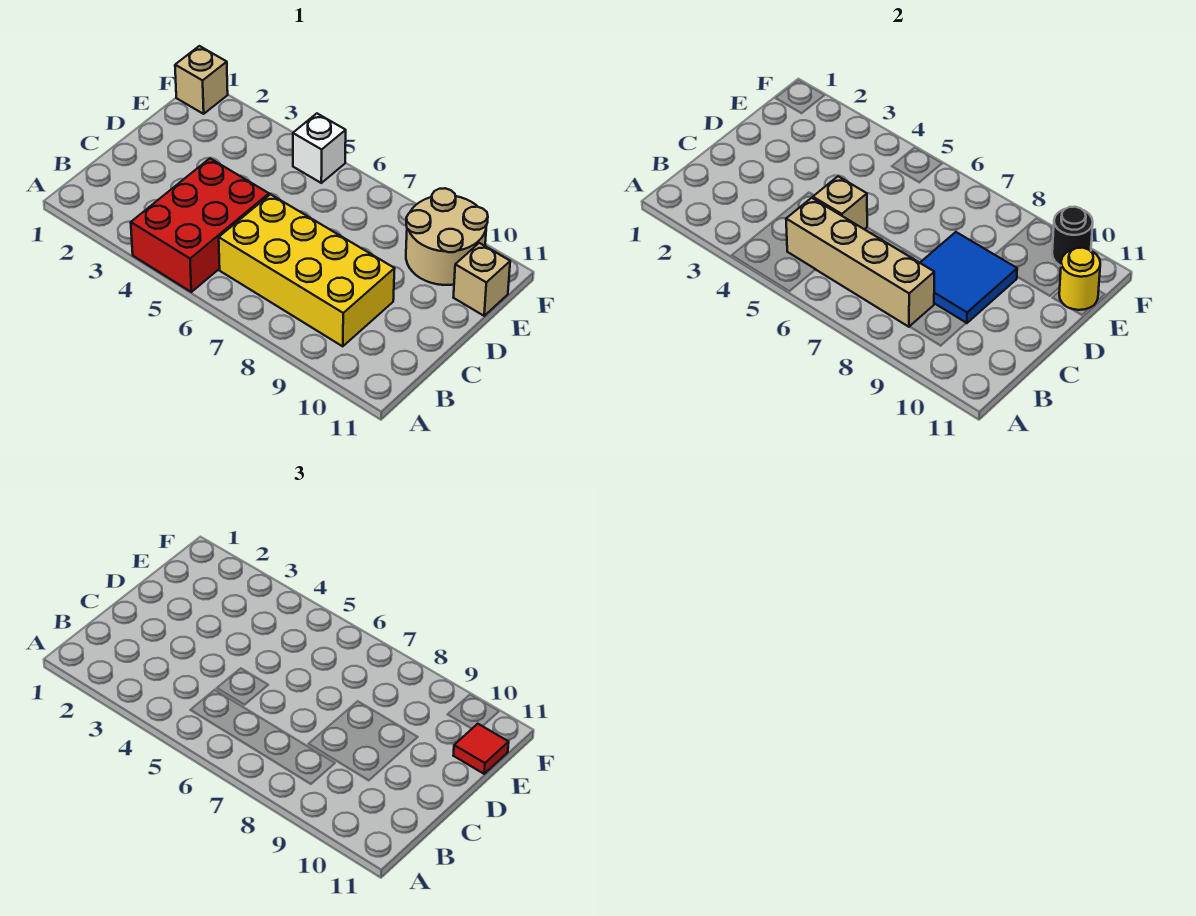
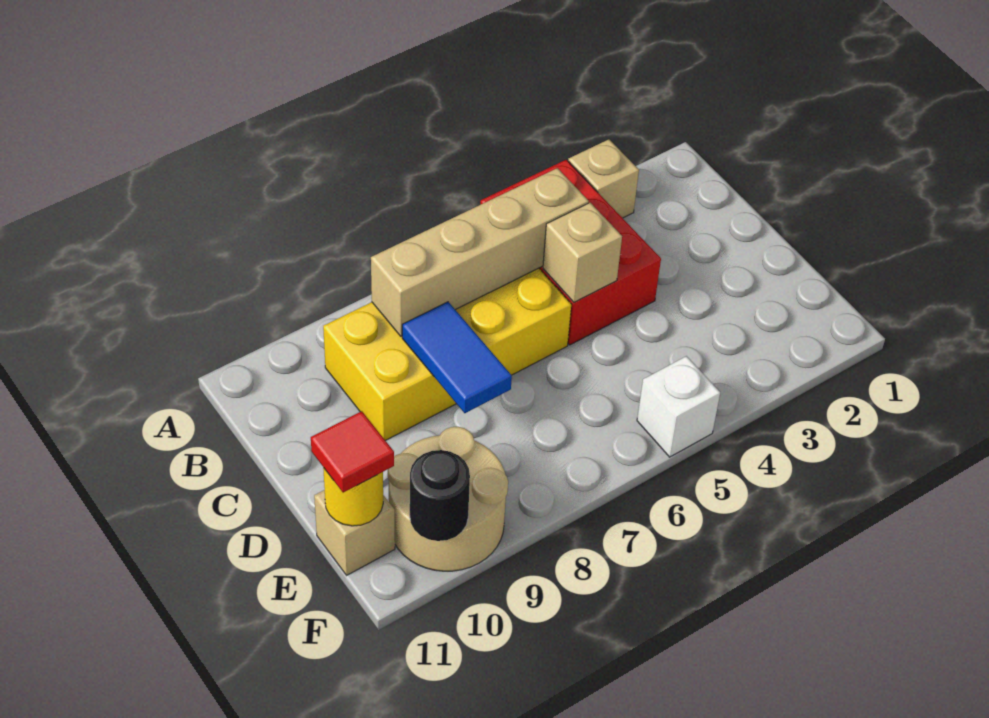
blue 2x2 tile [920,232,1017,323] -> blue 1x2 tile [402,302,512,413]
tan 1x1 brick [175,46,228,114] -> tan 1x1 brick moved to [568,139,639,218]

